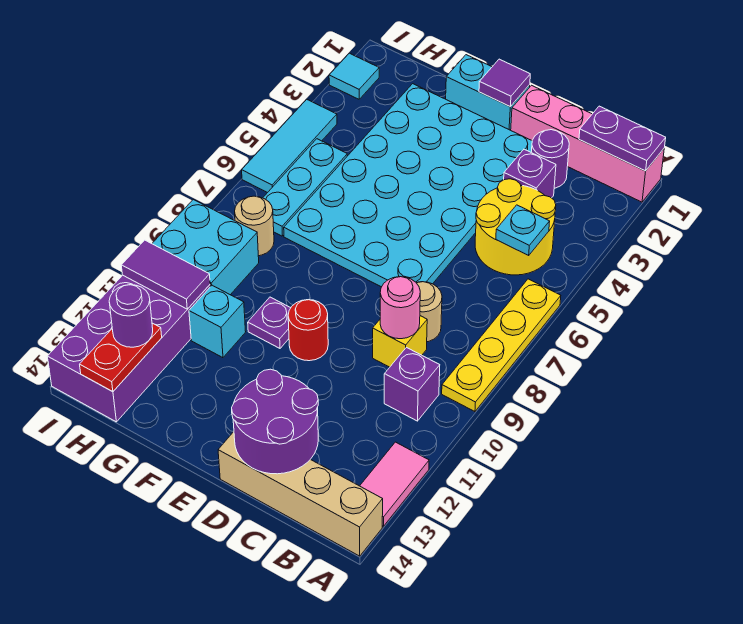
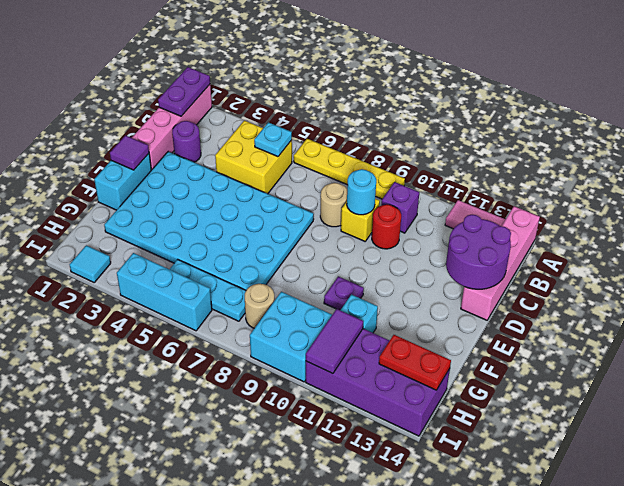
tan 1x4 brick [218,432,383,556] -> pink 1x4 brick [461,206,540,320]
yellow 2x2 round brick [475,179,556,275] -> yellow 2x2 brick [215,121,292,194]
purple 1x1 brick [504,149,556,198] -> none
pink 1x1 round brick [380,277,420,339] -> cyan 1x1 round brick [347,169,376,215]
red 1x1 round brick [288,300,328,361] -> red 1x1 round brick moved to [372,205,401,249]
purple 1x1 round brick [109,285,153,347] -> none
cyan 1x3 tile [242,99,337,193] -> cyan 1x3 brick [117,253,212,331]

